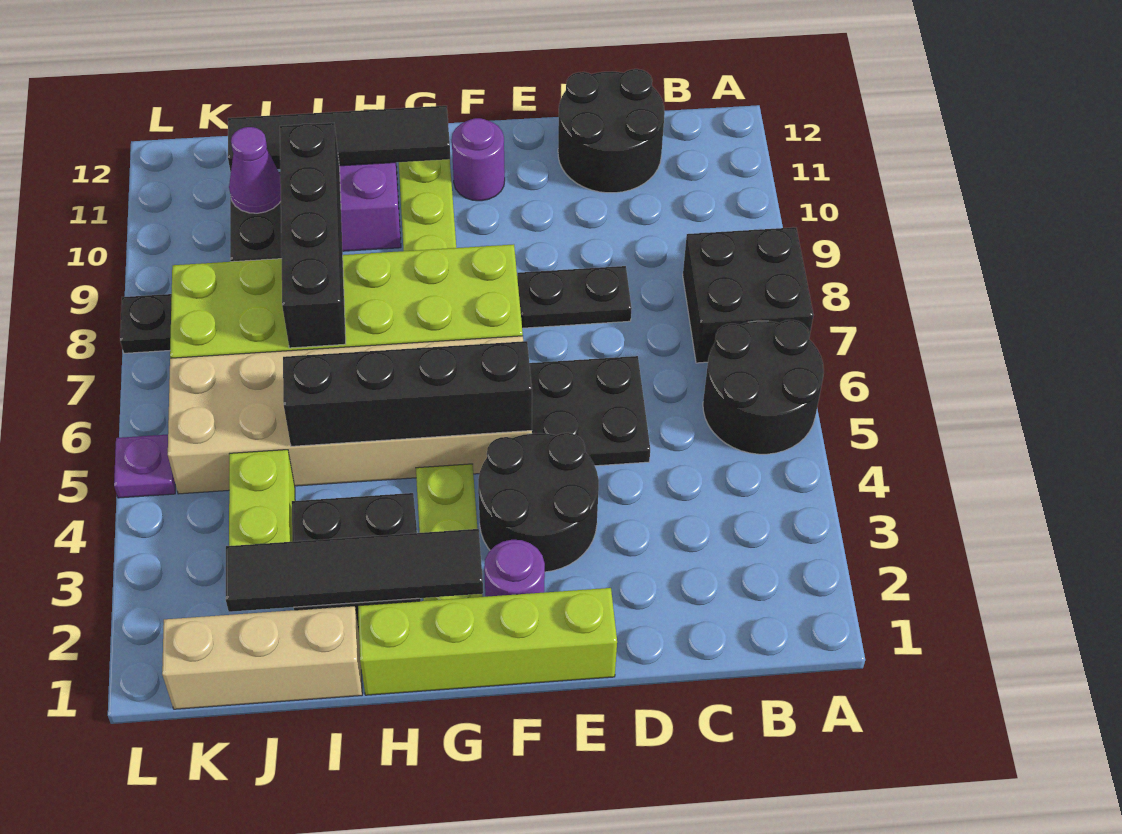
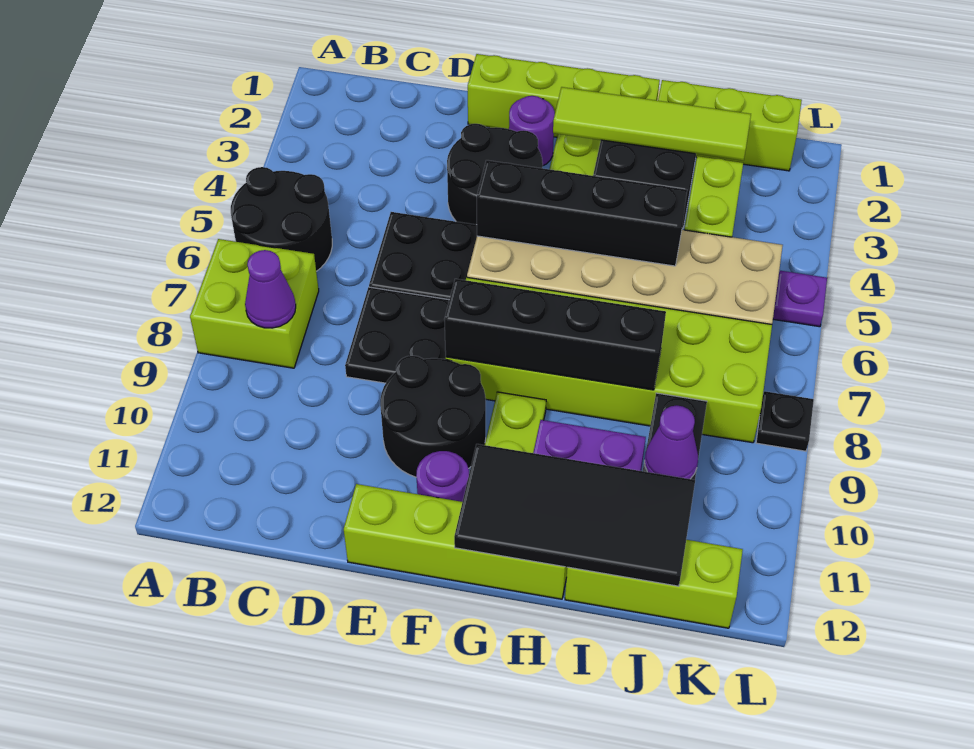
black 2x2 brick [683,227,814,363] -> lime 2x2 brick [190,239,319,368]
none -> purple 1x1 cone [245,250,296,328]
black 2x2 round brick [558,69,665,193] -> black 2x2 round brick moved to [380,356,486,477]
black 1x2 plate [517,266,632,328] -> black 2x2 plate [345,287,449,383]
none -> lime 1x4 brick [344,484,568,599]
black 1x4 tile [226,529,483,612] -> lime 1x4 tile [553,87,751,161]
black 1x4 tile [228,106,450,172] -> black 2x4 tile [454,444,695,586]
tan 1x3 brick [162,606,362,709] -> lime 1x3 brick [658,80,802,171]
black 1x4 brick [280,123,346,348] -> black 1x4 brick turned to [444,279,666,390]
none -> lime 1x3 brick [565,540,743,628]

